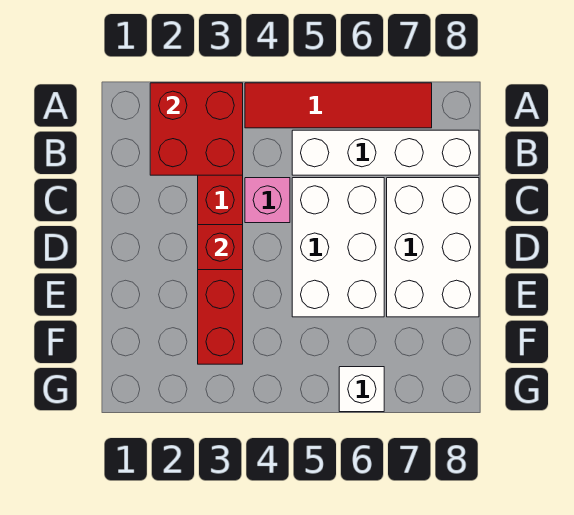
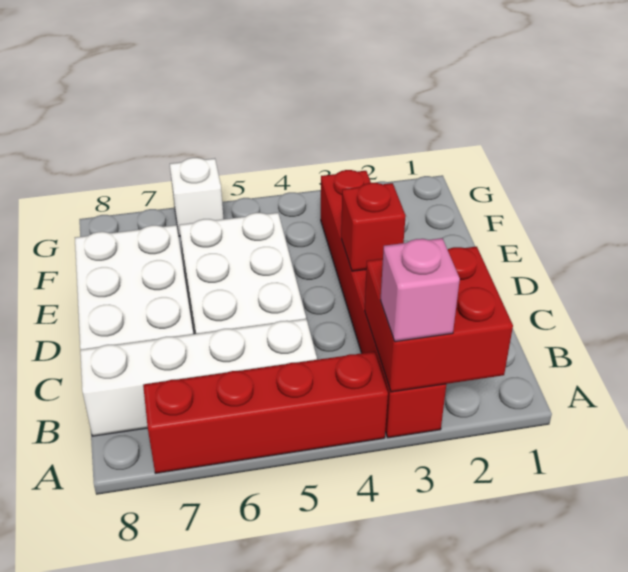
red 1x4 tile [245,83,432,128] -> red 1x4 brick [143,352,388,473]
pink 1x1 brick [245,178,290,223] -> pink 1x1 brick moved to [380,238,460,342]

